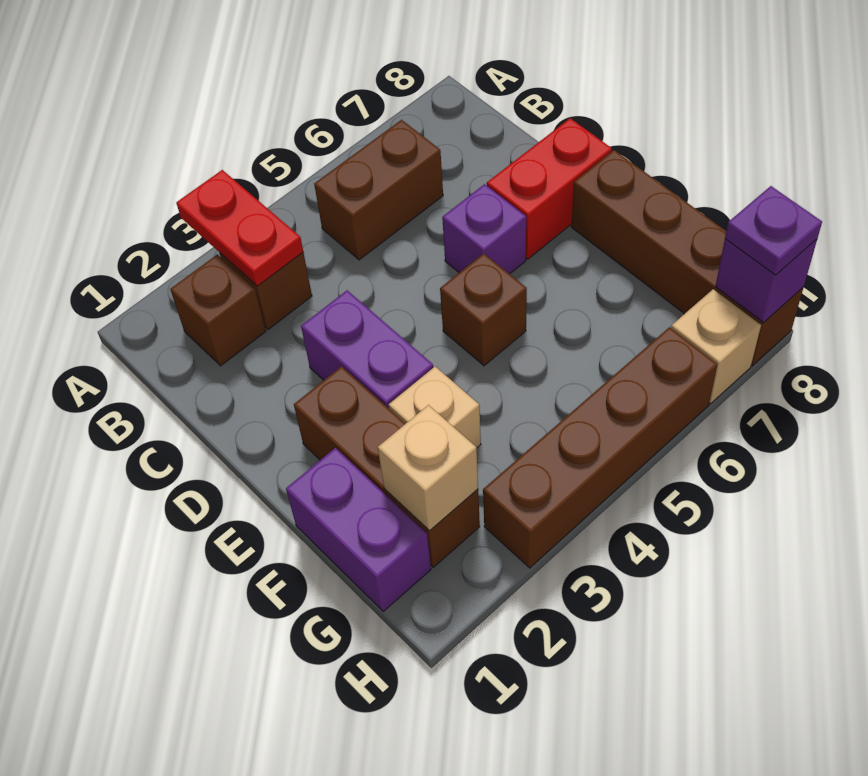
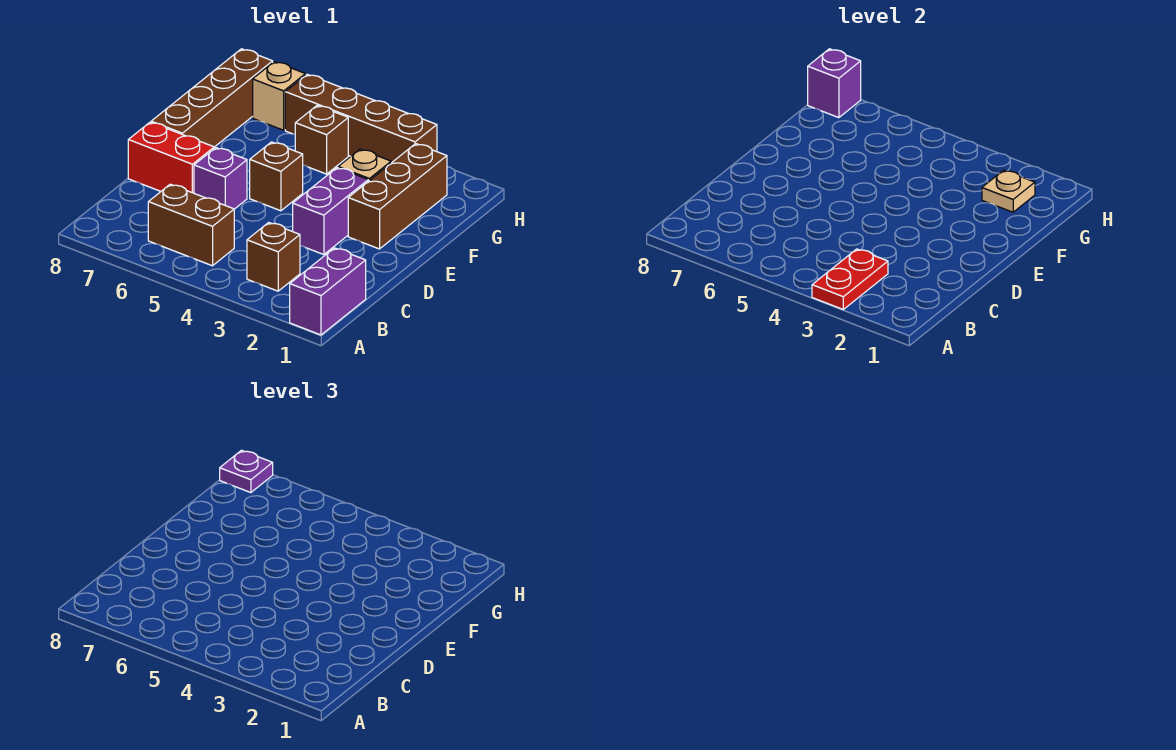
brown 1x1 brick [170,255,266,366] -> brown 1x1 brick moved to [295,105,348,174]
purple 1x2 brick [286,448,431,612] -> purple 1x2 brick moved to [290,248,366,335]
tan 1x1 brick [378,405,478,531] -> tan 1x1 plate [982,170,1035,212]

